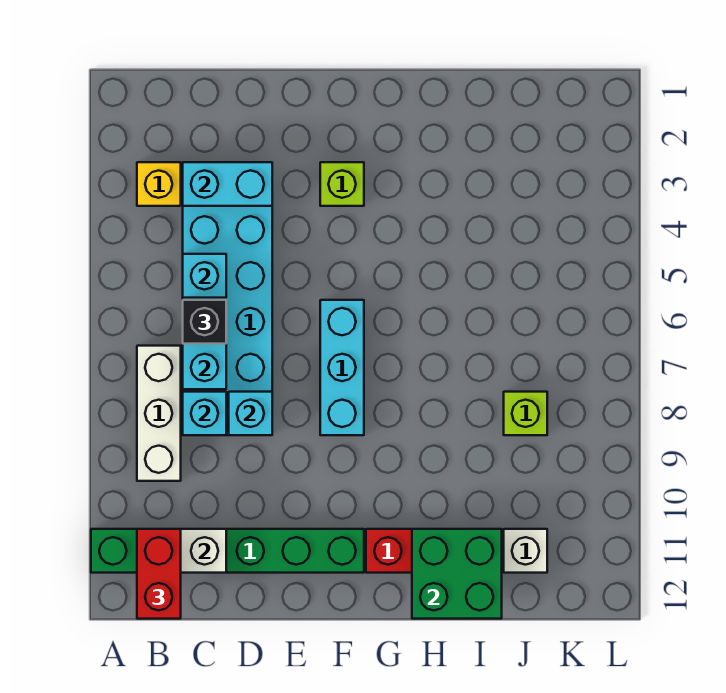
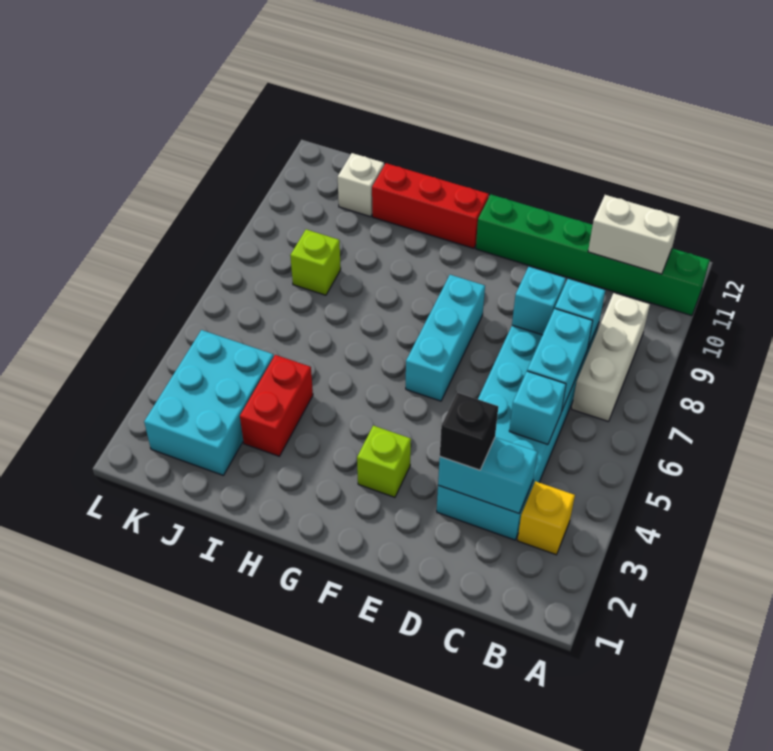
red 1x2 brick [137,529,181,619] -> red 1x2 brick moved to [240,355,313,456]
black 1x1 brick [183,300,226,344] -> black 1x1 brick moved to [440,393,498,470]
green 2x2 brick [412,529,502,619] -> none
none -> cyan 2x3 brick [144,330,274,476]

